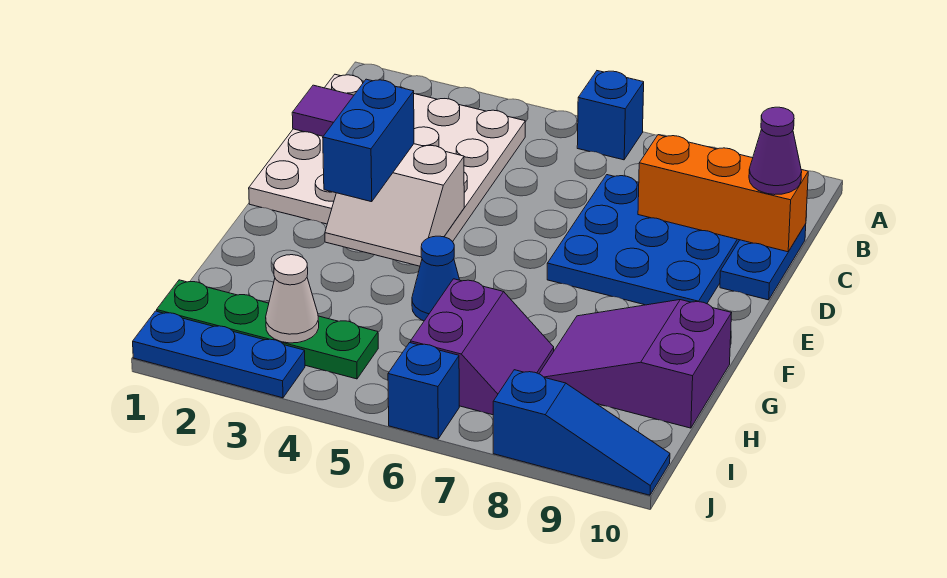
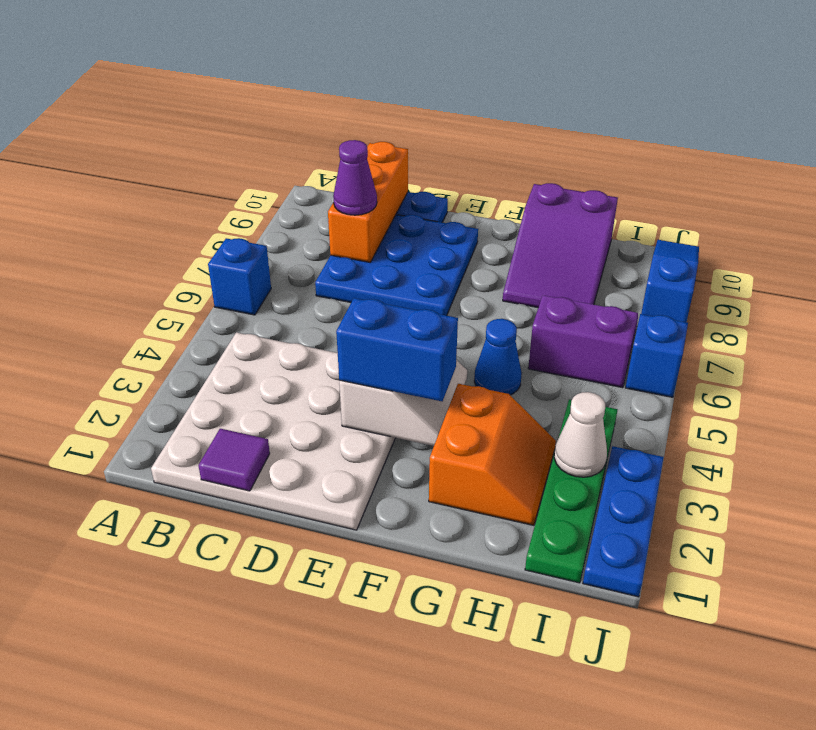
purple 1x1 cone [749,107,802,195] -> purple 1x1 cone moved to [333,140,377,215]
none -> orange 2x2 slope [429,384,556,525]

